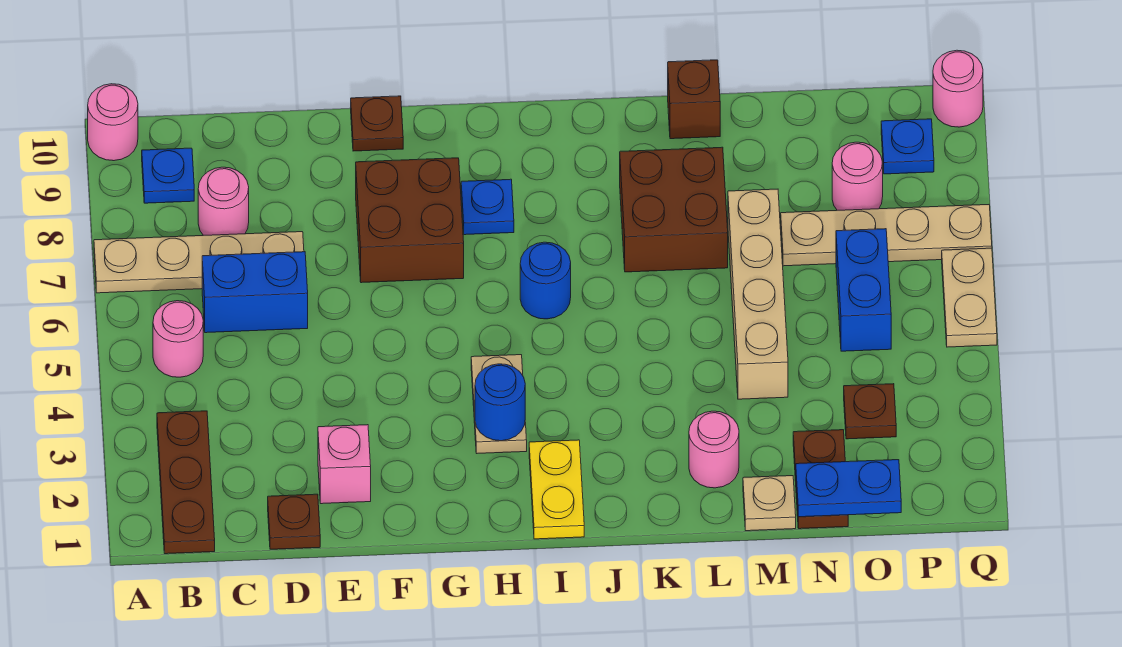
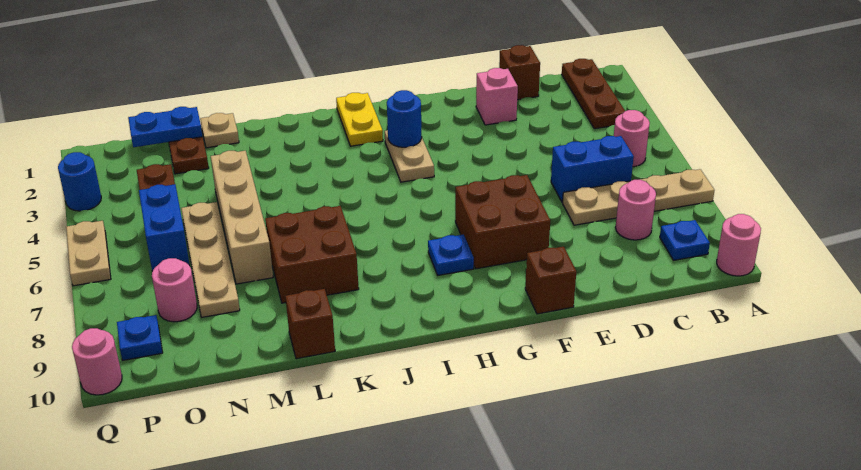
brown 1x1 plate [268,494,320,549] -> brown 1x1 brick [499,45,540,100]
brown 1x1 plate [351,96,403,151] -> brown 1x1 brick [525,247,576,314]
blue 1x1 round brick [520,242,571,319] -> blue 1x1 round brick moved to [58,152,101,211]
pink 1x1 round brick [689,411,739,488] -> none
tan 1x4 plate [781,205,992,266] -> tan 1x4 plate turned to [181,202,240,317]

